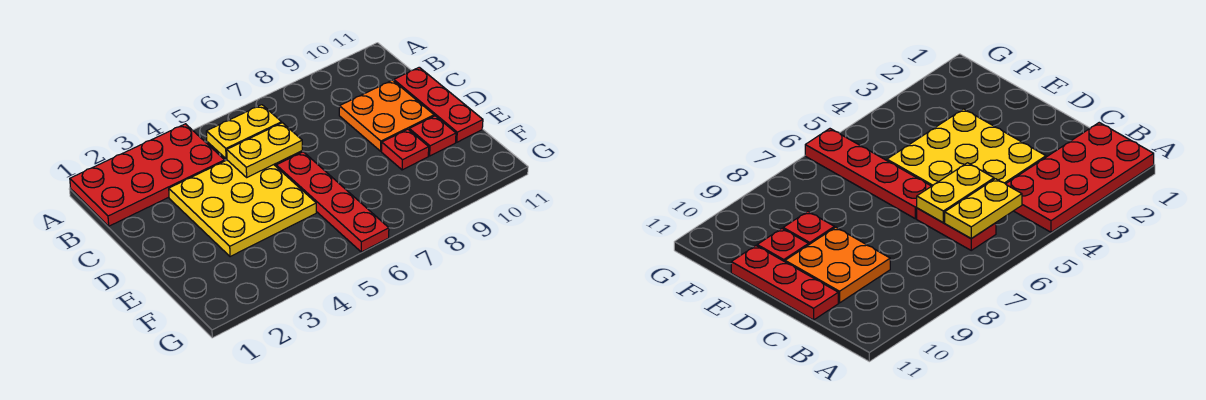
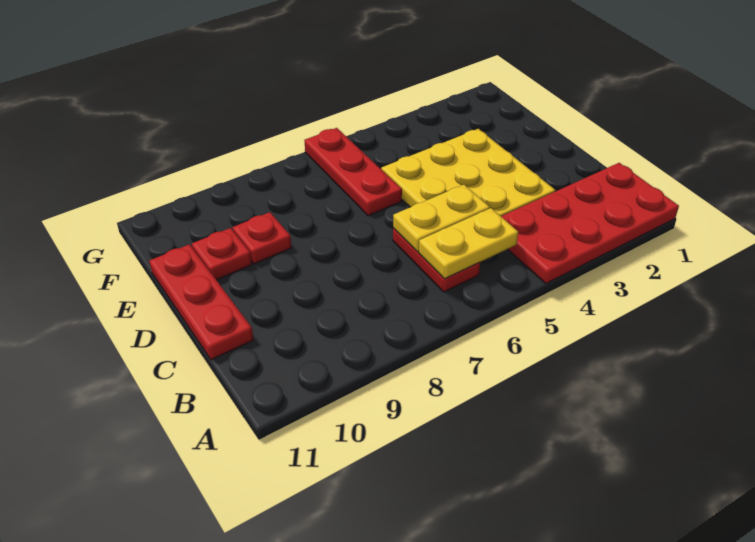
orange 2x2 plate [339,80,434,151] -> none
red 1x4 plate [276,152,389,252] -> red 1x3 plate [304,128,402,216]

